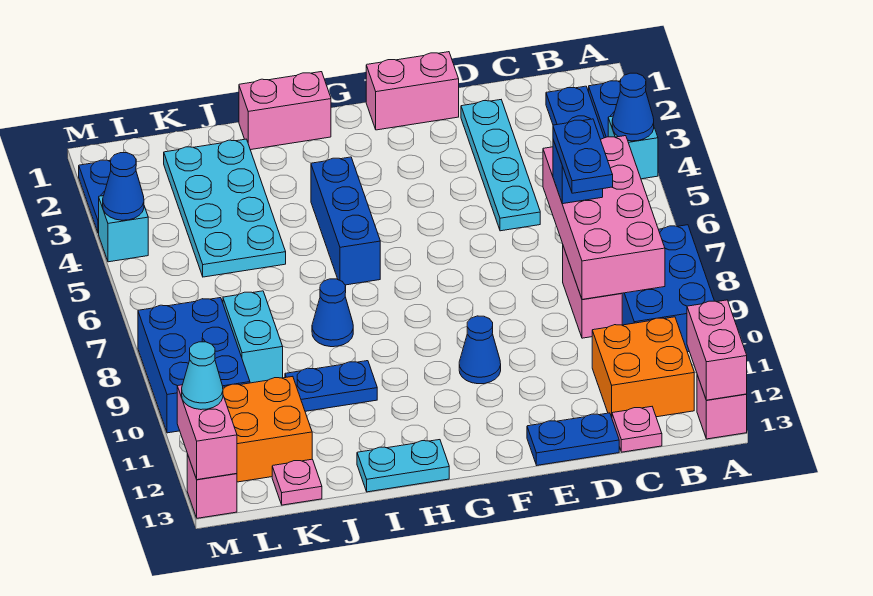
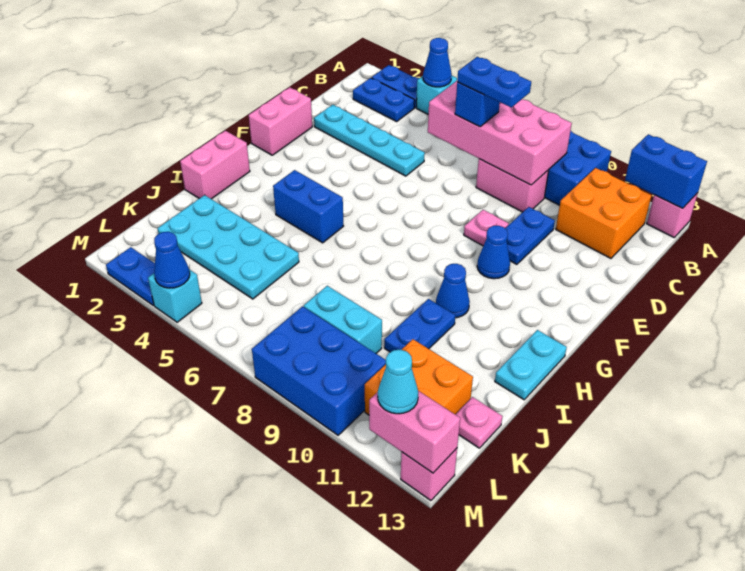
pink 1x2 brick [687,300,747,400] -> blue 1x2 brick [625,134,707,208]
pink 1x1 plate [612,407,662,452] -> pink 1x1 plate moved to [464,210,509,246]
blue 1x2 plate [527,413,619,465] -> blue 1x2 plate moved to [505,207,555,264]
blue 1x3 brick [311,157,380,285] -> blue 1x2 brick [273,170,343,243]
blue 1x1 cone [312,279,353,347] -> blue 1x1 cone moved to [436,264,470,318]

